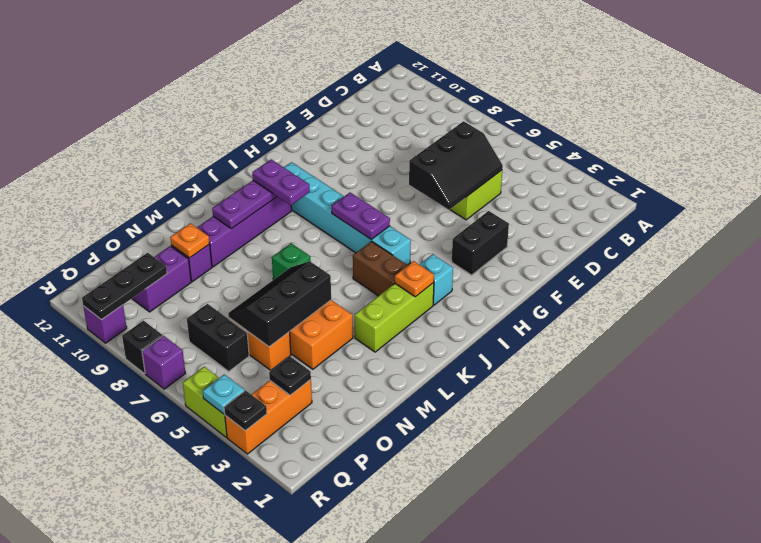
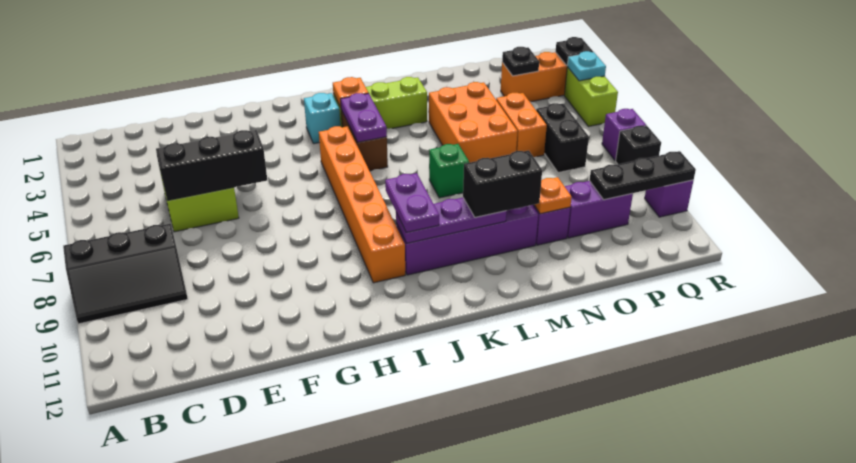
black 1x2 brick [452,211,509,275] -> black 1x2 brick moved to [463,151,542,217]
cyan 1x6 brick [284,162,411,265] -> orange 1x6 brick [319,126,405,283]
purple 1x2 plate [332,193,390,239] -> purple 1x2 plate moved to [341,93,387,142]
black 2x3 slope [228,261,331,347] -> black 2x3 slope moved to [63,224,188,324]

